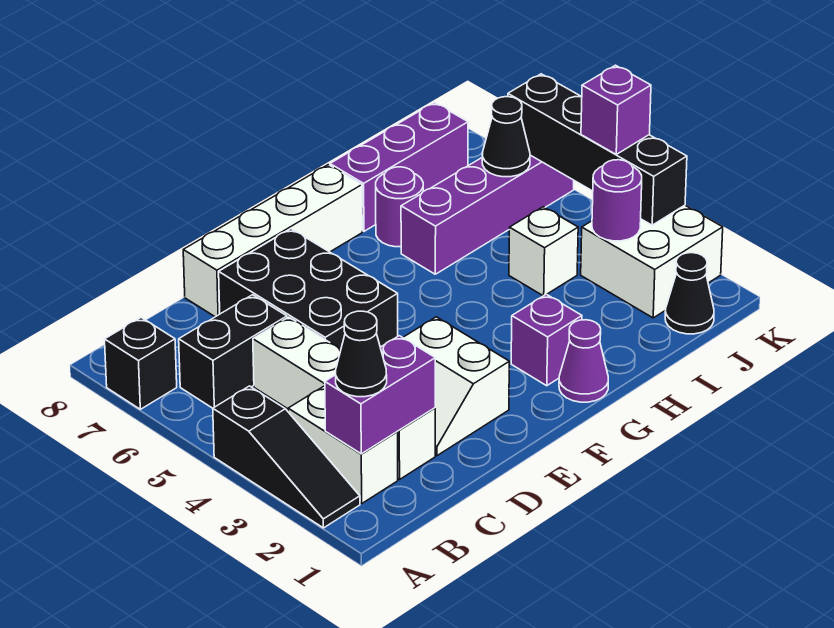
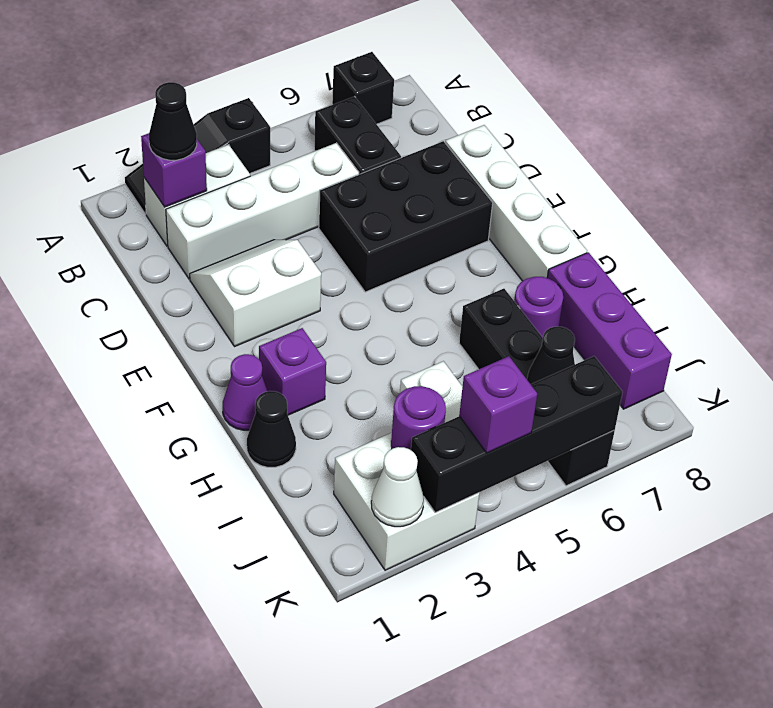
purple 1x2 brick [325,336,435,454] -> purple 1x1 brick [141,133,207,207]
purple 1x4 brick [401,155,574,274] -> black 1x4 brick [459,289,615,486]
black 1x1 cone [665,253,714,334] -> black 1x1 cone moved to [247,391,296,467]
none -> white 1x1 cone [371,447,424,527]

